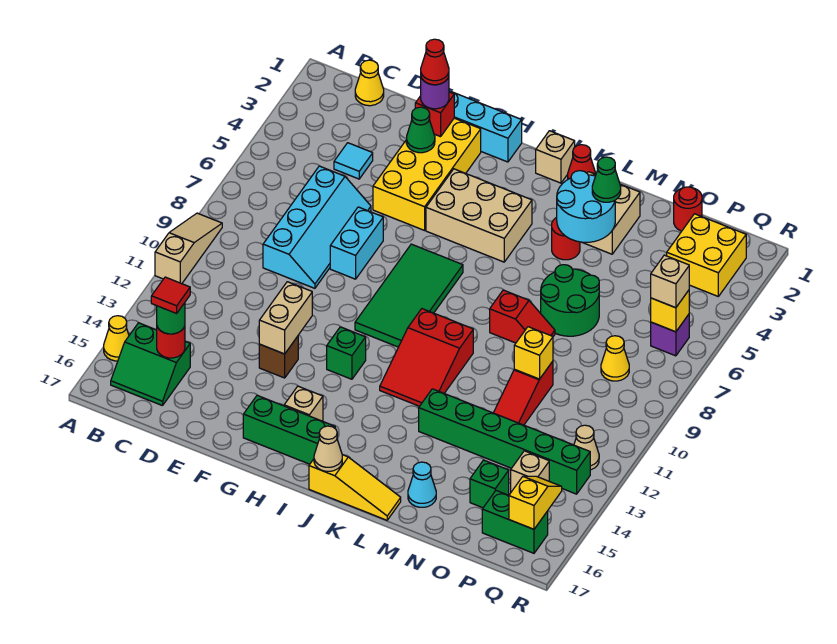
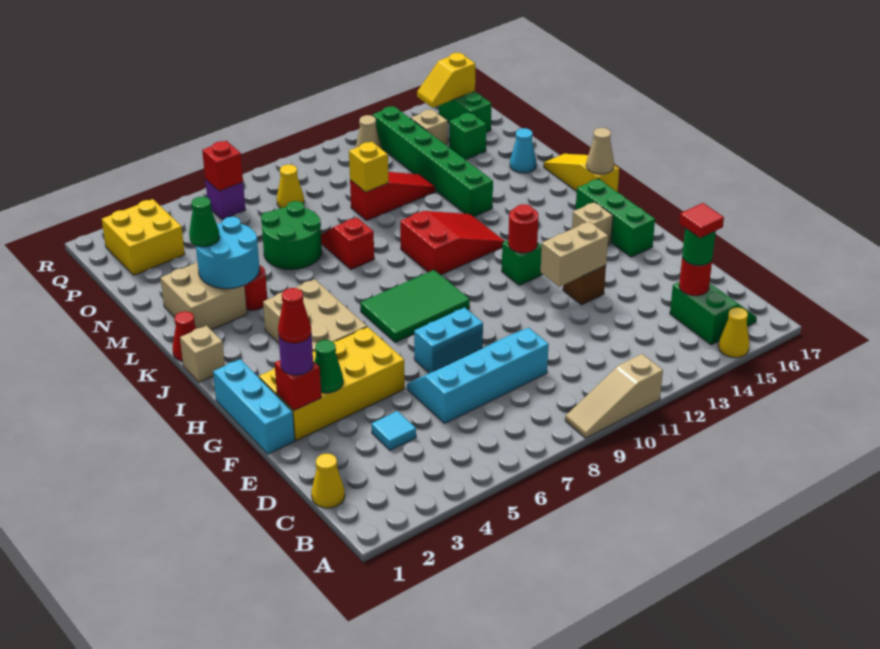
green 2x4 tile [355,244,463,347] -> green 2x3 tile [360,270,470,342]
red 1x1 round brick [674,187,702,231] -> red 1x1 round brick moved to [508,204,539,253]
yellow 1x1 brick [651,290,689,332] -> red 1x1 brick [202,141,243,191]
tan 1x1 brick [651,255,689,308] -> none

